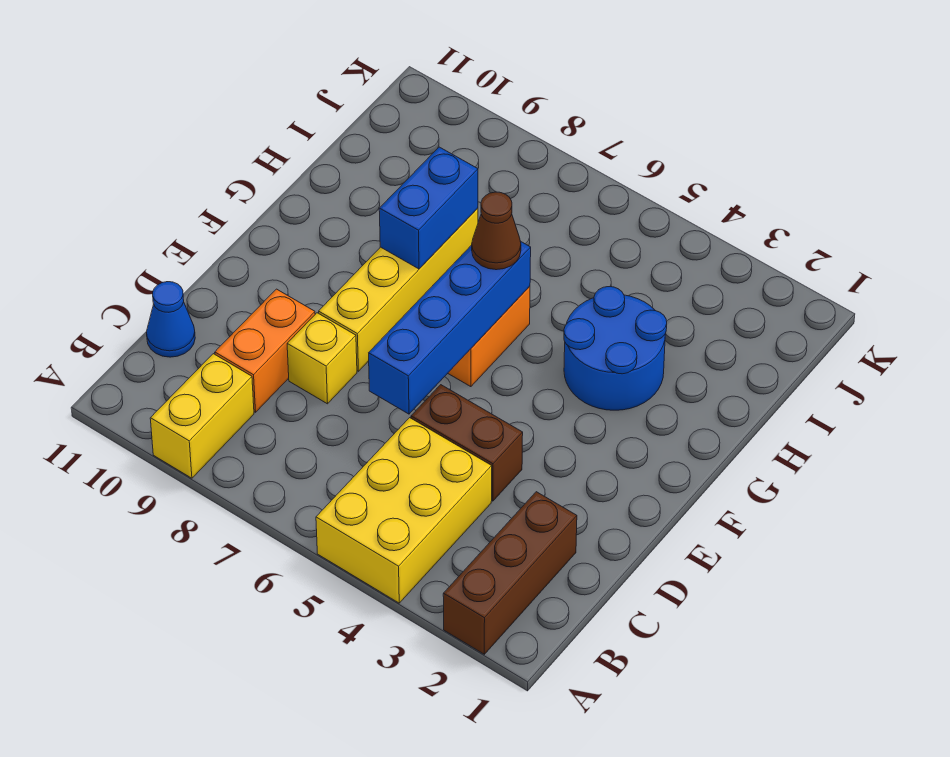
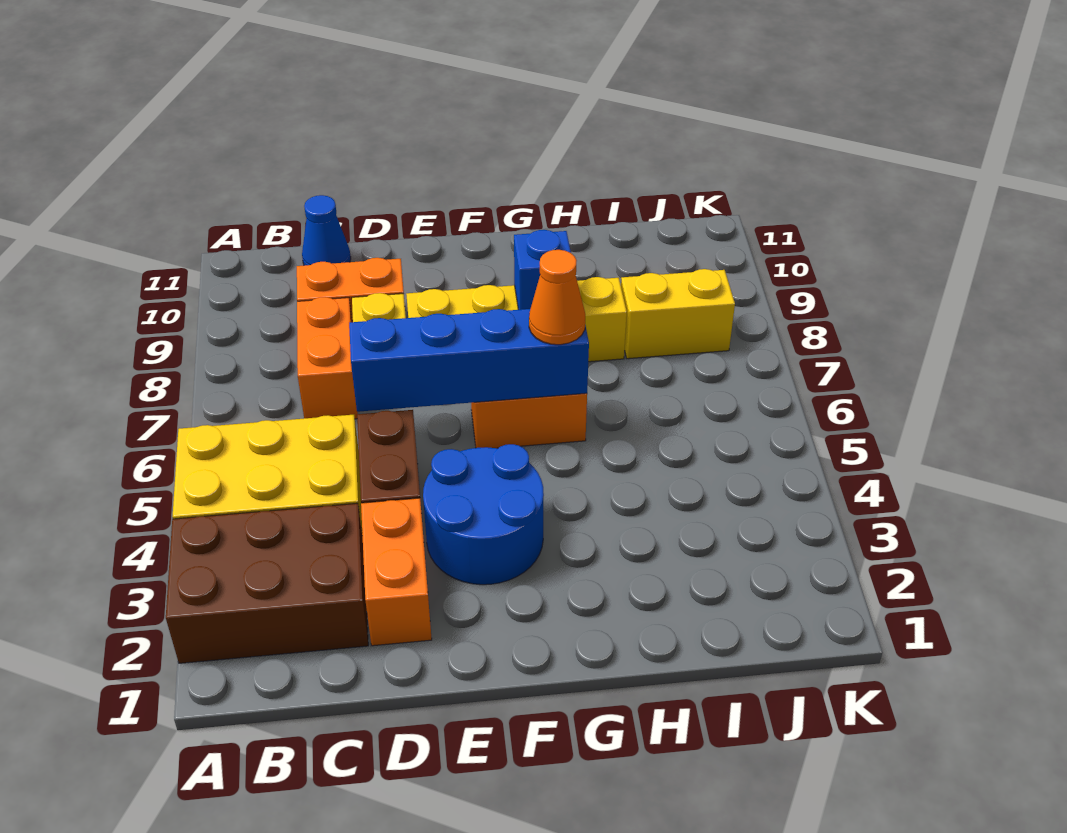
brown 1x3 brick [443,492,577,654] -> brown 2x3 brick [166,503,368,663]
yellow 1x2 brick [150,354,254,478] -> yellow 1x2 brick moved to [621,269,735,359]
none -> orange 1x2 brick [297,297,358,419]
none -> orange 1x2 brick [361,498,432,646]
blue 2x2 round brick [564,287,667,410] -> blue 2x2 round brick moved to [423,444,544,585]
brown 1x1 cone [472,192,521,270] -> orange 1x1 cone [529,250,585,345]
blue 1x2 brick [379,147,478,269] -> blue 1x1 brick [514,230,571,310]

